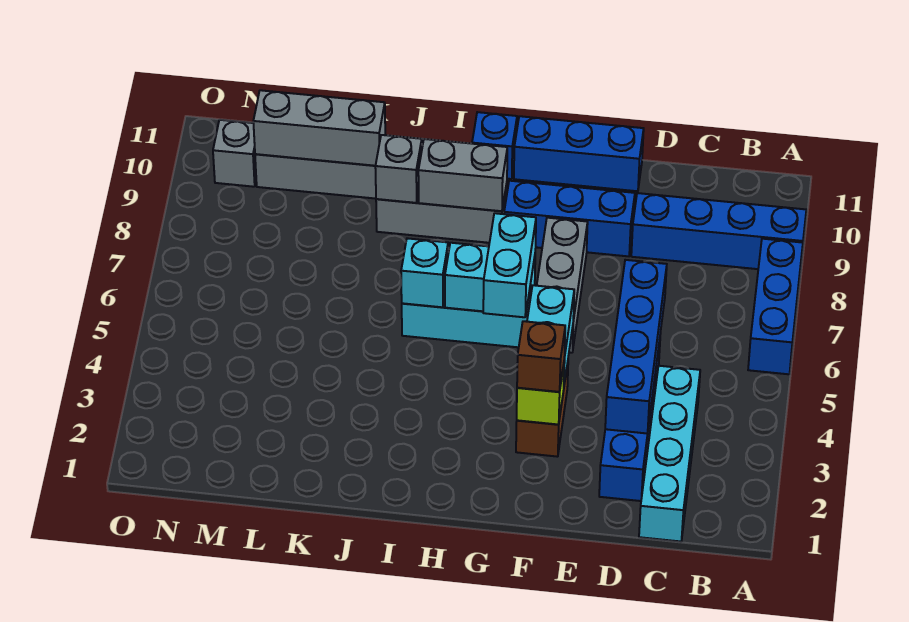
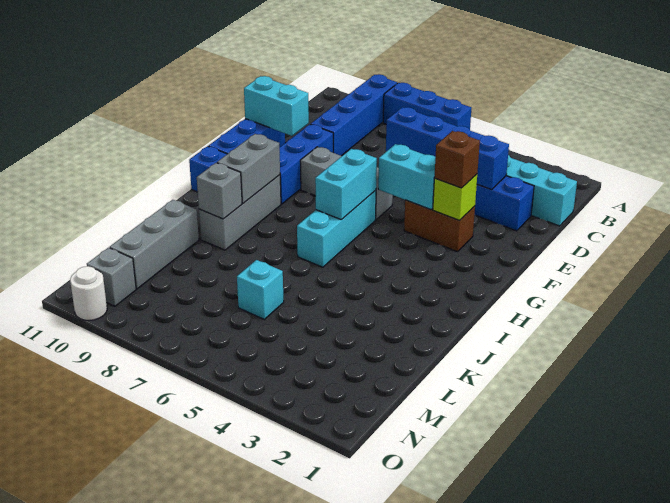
cyan 1x2 brick [483,213,536,317] -> cyan 1x2 brick moved to [244,76,309,136]
cyan 1x1 brick [401,238,448,307] -> cyan 1x1 brick moved to [237,260,284,319]
grey 1x3 brick [253,90,385,166] -> none
none -> white 1x1 round brick [70,266,107,320]

